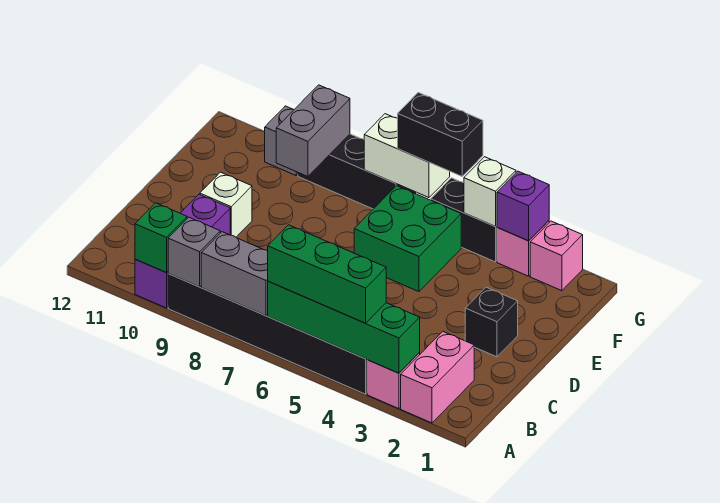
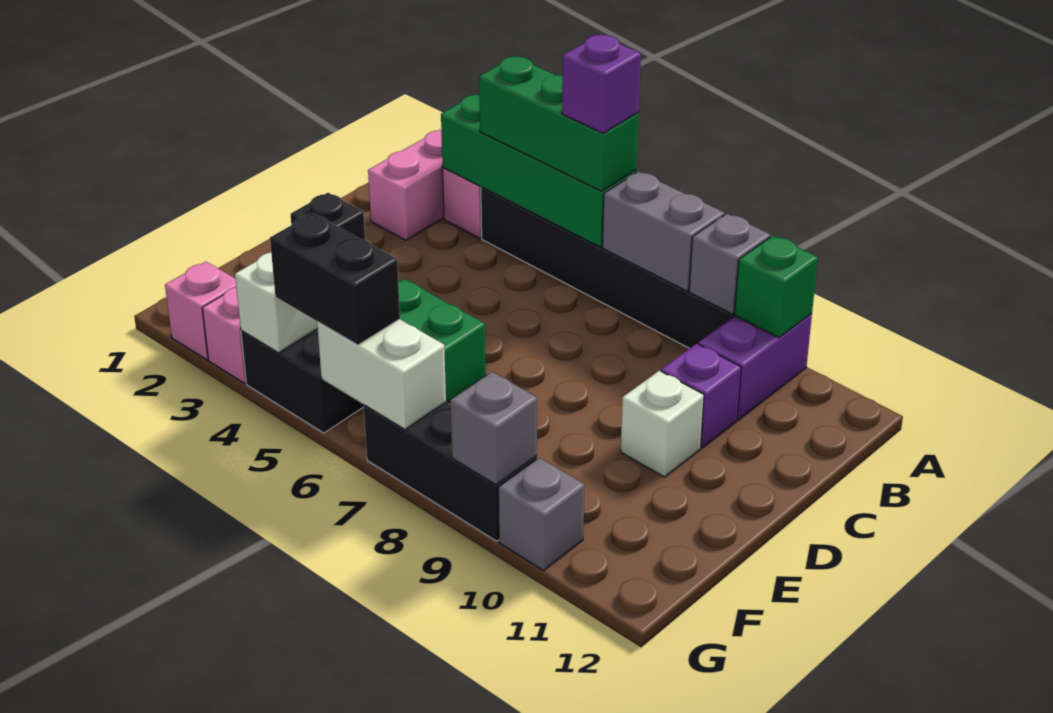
grey 1x2 brick [276,85,350,177] -> grey 1x1 brick [450,372,537,485]
purple 1x1 brick [497,171,549,241] -> purple 1x1 brick moved to [562,35,641,133]

